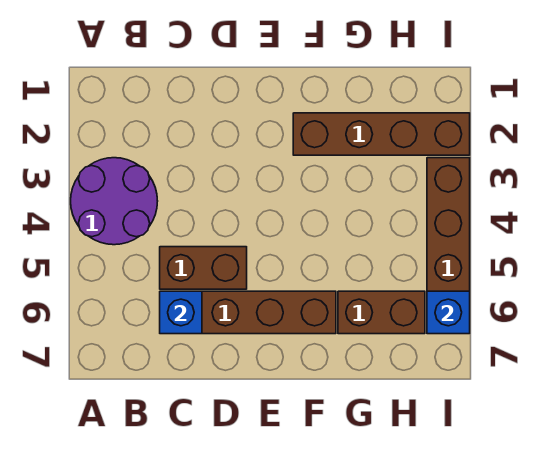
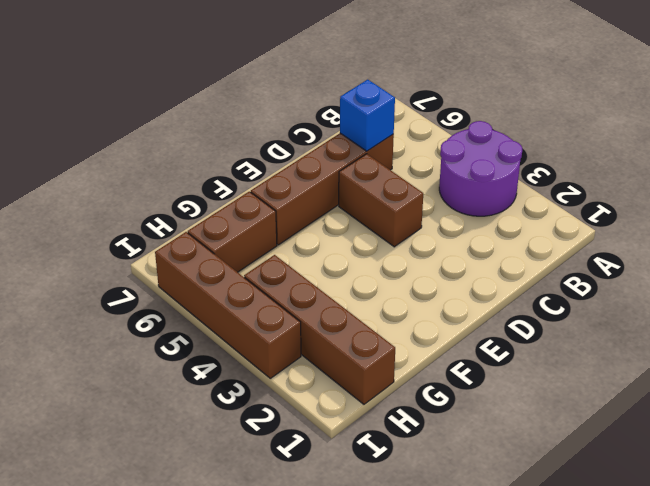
brown 1x2 brick [160,247,247,289] -> brown 1x2 brick turned to [339,154,423,247]
brown 1x4 brick [293,113,470,155] -> brown 1x4 brick turned to [244,255,395,404]
blue 1x1 brick [427,291,470,334] -> none

